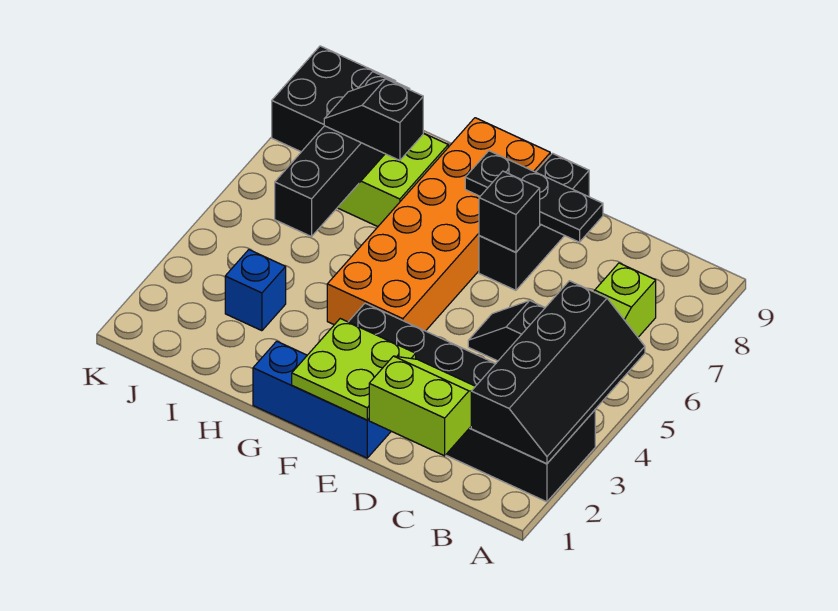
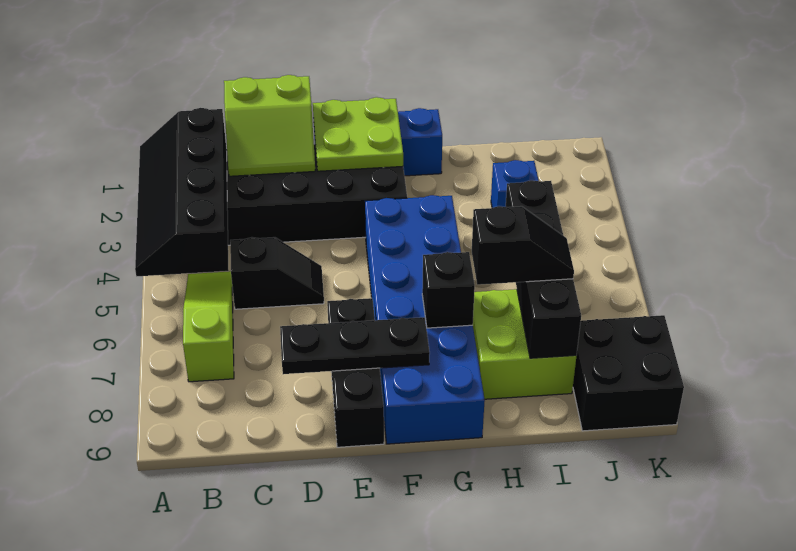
black 1x1 brick [479,171,540,252] -> black 1x1 brick moved to [422,252,475,328]
orange 2x6 brick [327,118,550,331] -> blue 2x6 brick [365,195,485,444]

